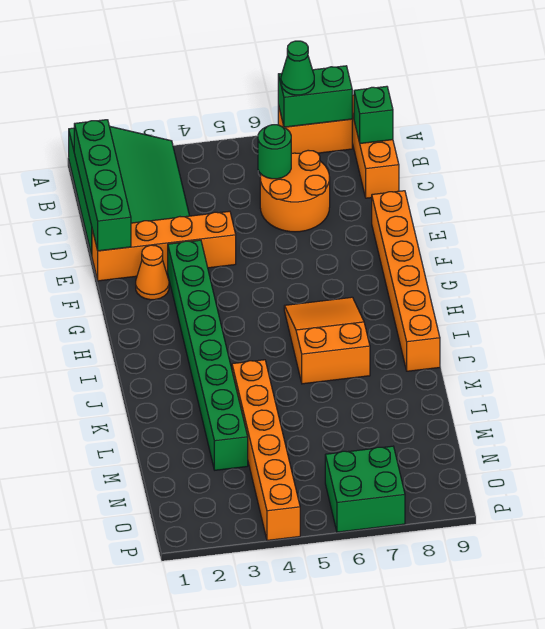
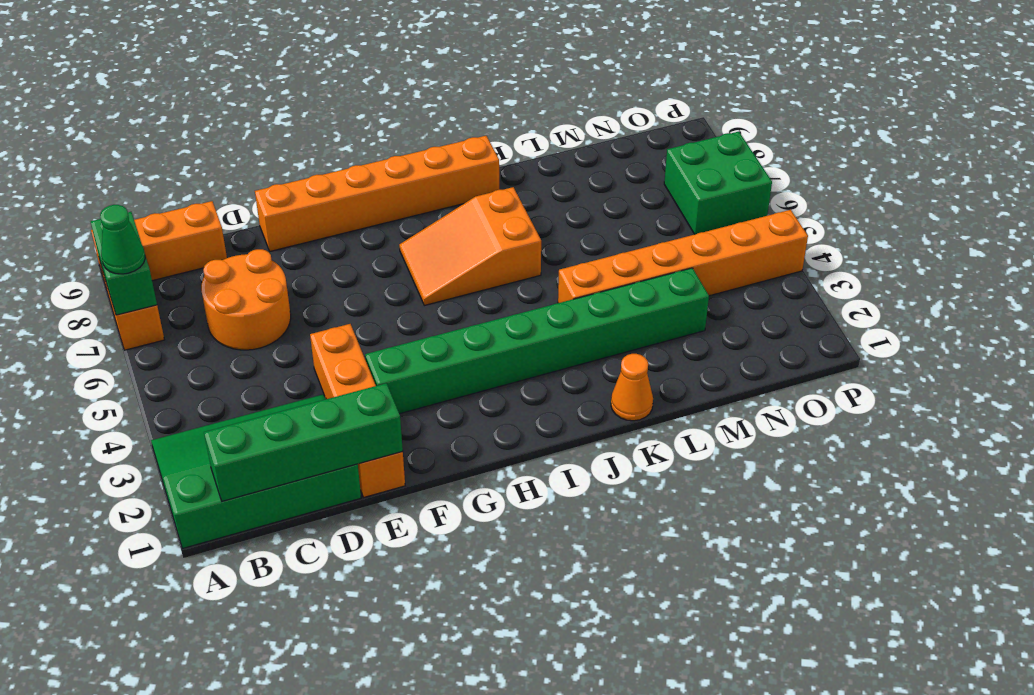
green 1x1 brick [354,86,393,144] -> none
green 1x1 round brick [258,125,291,179] -> none
orange 1x1 cone [136,245,169,300] -> orange 1x1 cone moved to [611,354,653,421]

